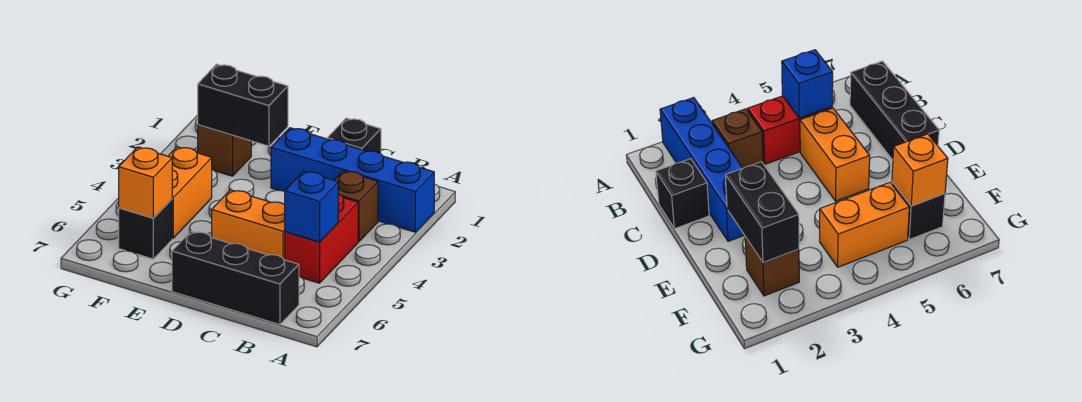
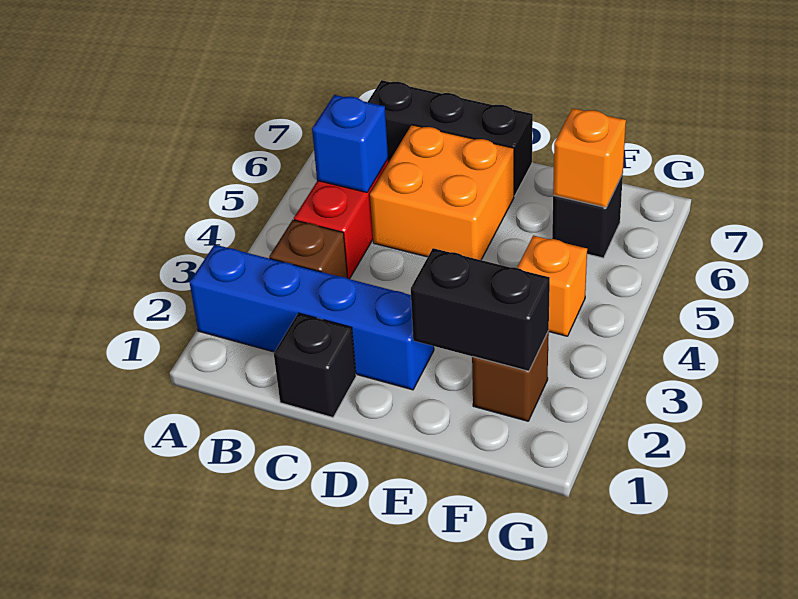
orange 1x2 brick [212,190,285,260] -> orange 2x2 brick [370,125,514,260]
orange 1x2 brick [168,147,212,238] -> orange 1x1 brick [517,235,587,336]

